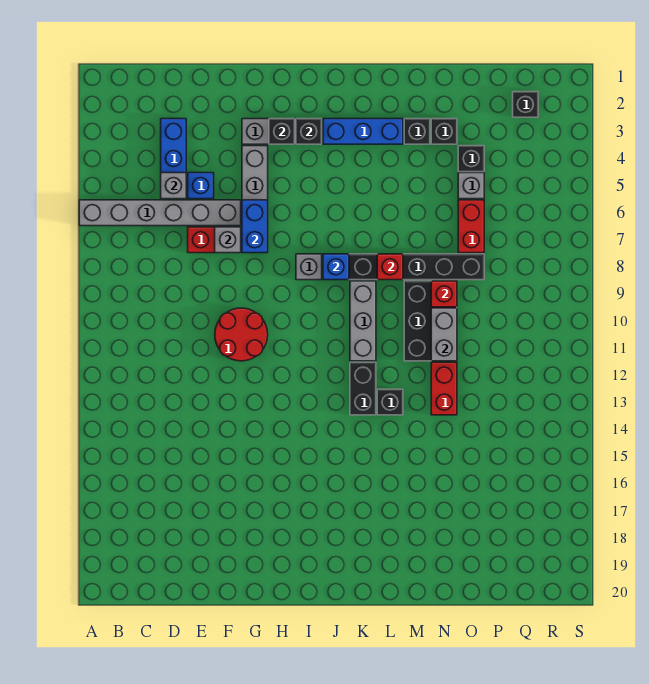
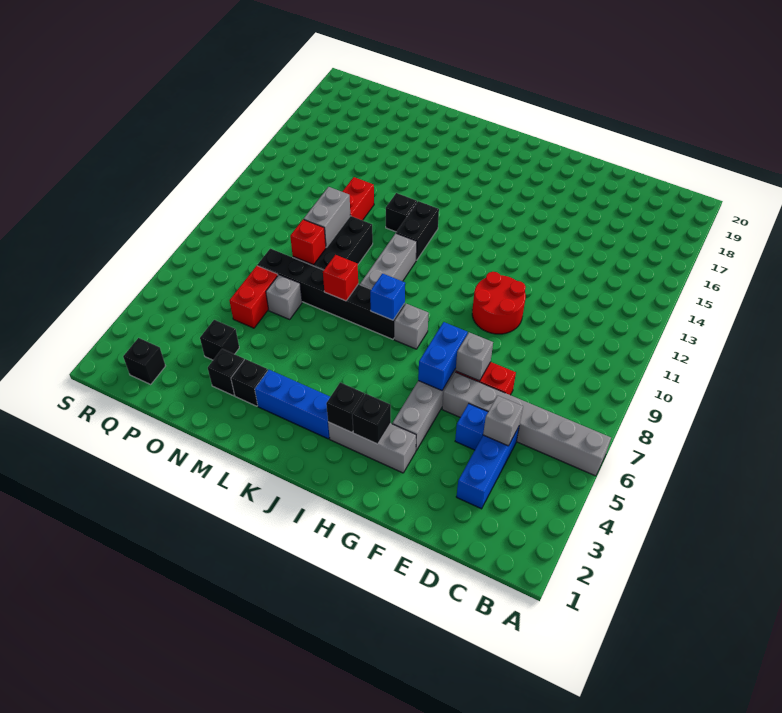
grey 1x1 brick [458,173,484,199] -> grey 1x1 brick moved to [266,275,302,319]

